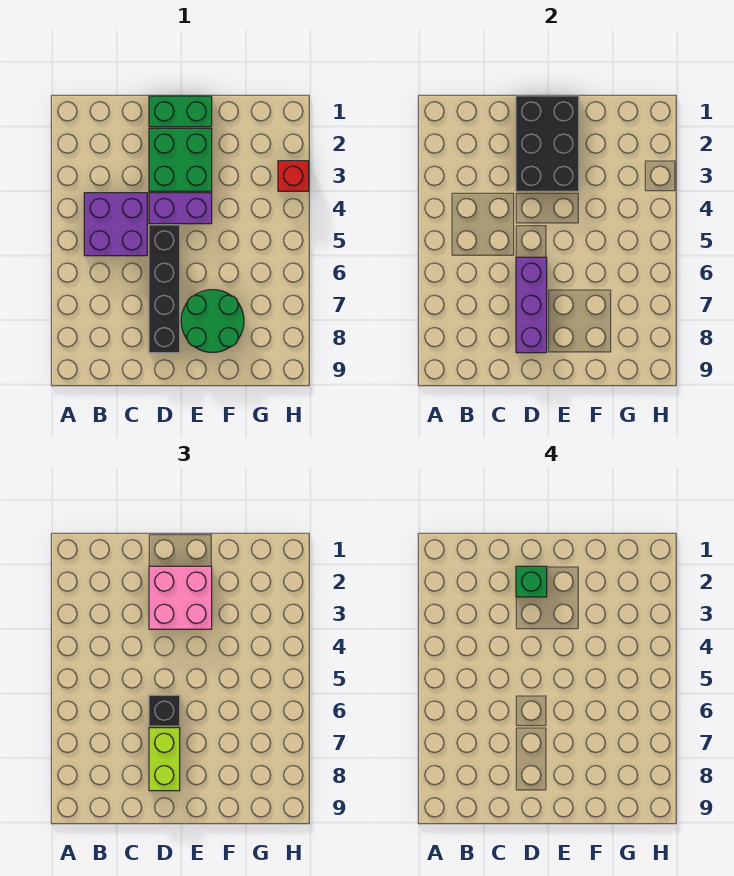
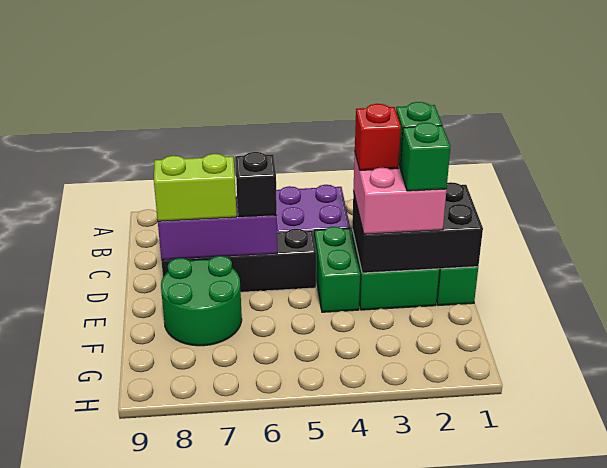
purple 1x2 brick [149,193,212,224] -> green 1x2 brick [314,227,360,312]
none -> green 1x1 brick [401,123,450,191]
red 1x1 brick [278,161,309,191] -> red 1x1 brick moved to [355,104,401,170]

